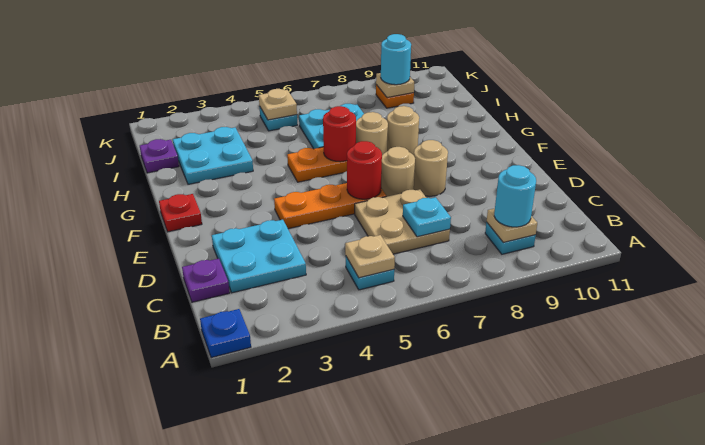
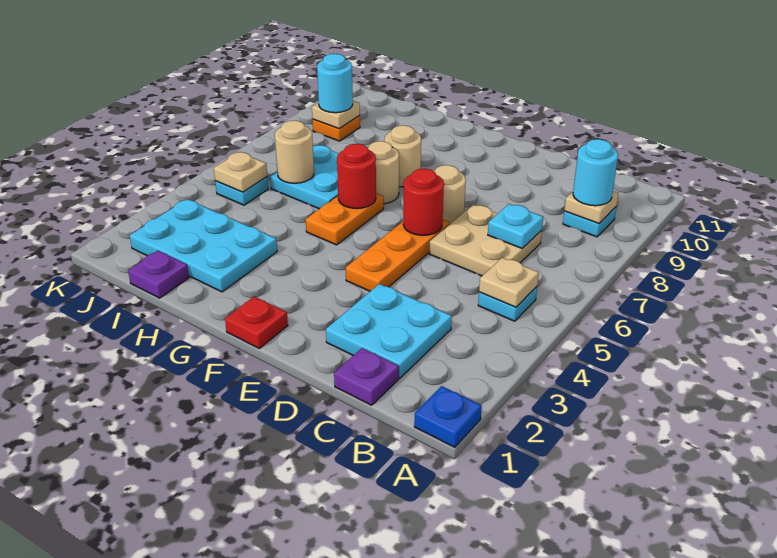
tan 1x1 round brick [414,140,448,196] -> tan 1x1 round brick moved to [275,121,314,183]
cyan 2x2 plate [173,127,253,184] -> cyan 2x3 plate [130,199,277,292]

